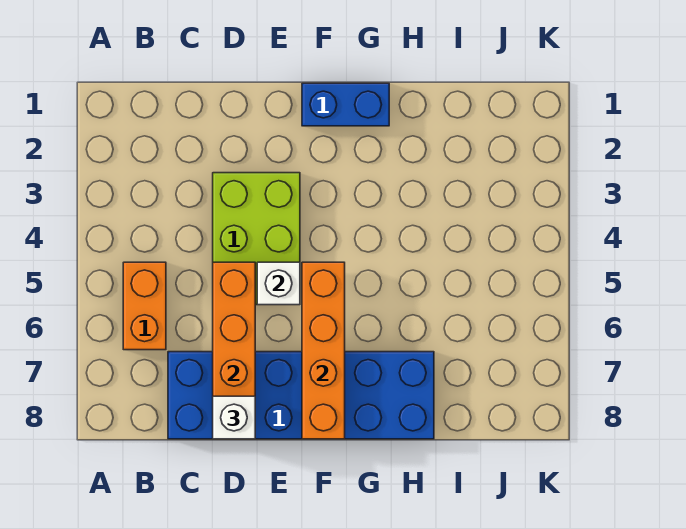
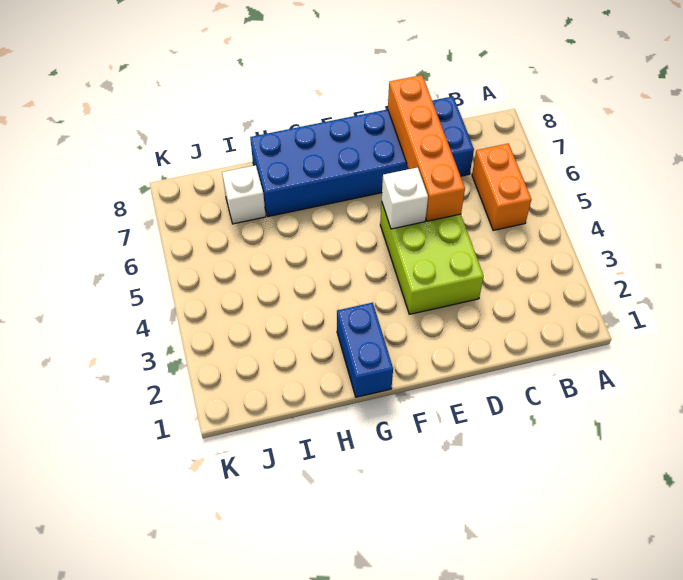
white 1x1 brick [213,396,255,439] -> white 1x1 brick moved to [222,165,266,224]
blue 1x2 brick [302,83,389,126] -> blue 1x2 brick turned to [337,303,393,397]
orange 1x4 brick [302,262,345,439] -> none

